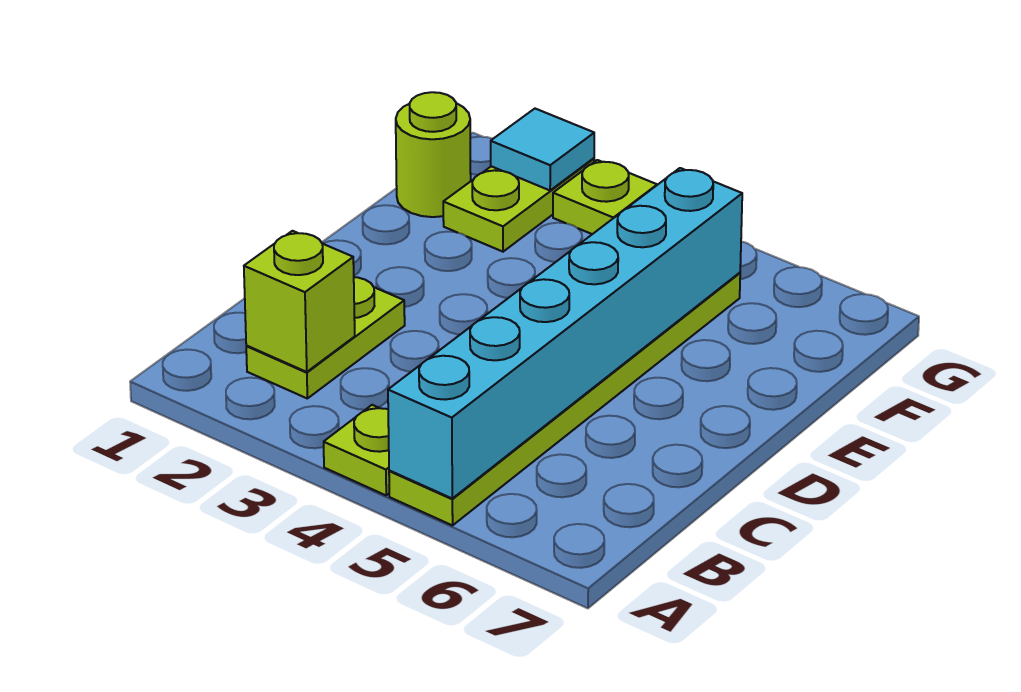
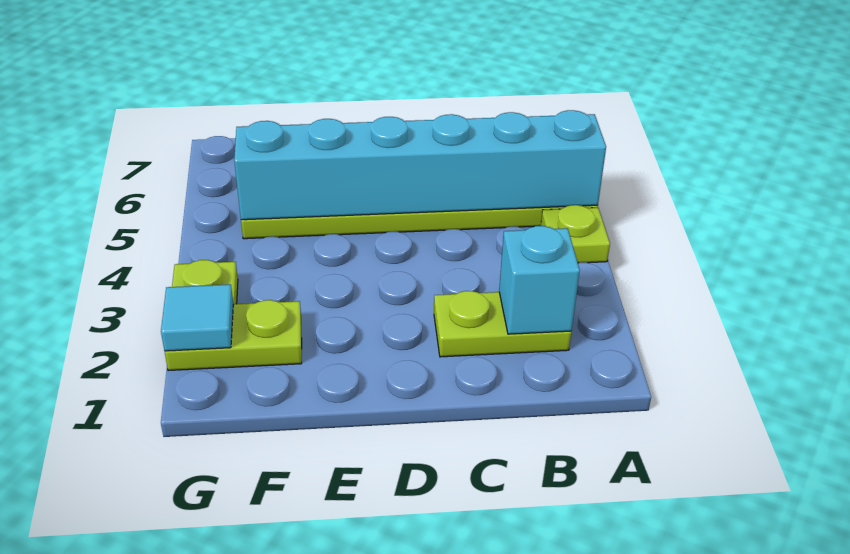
lime 1x1 brick [244,231,355,372] -> cyan 1x1 brick [499,226,580,334]
lime 1x1 round brick [396,92,471,217] -> none

